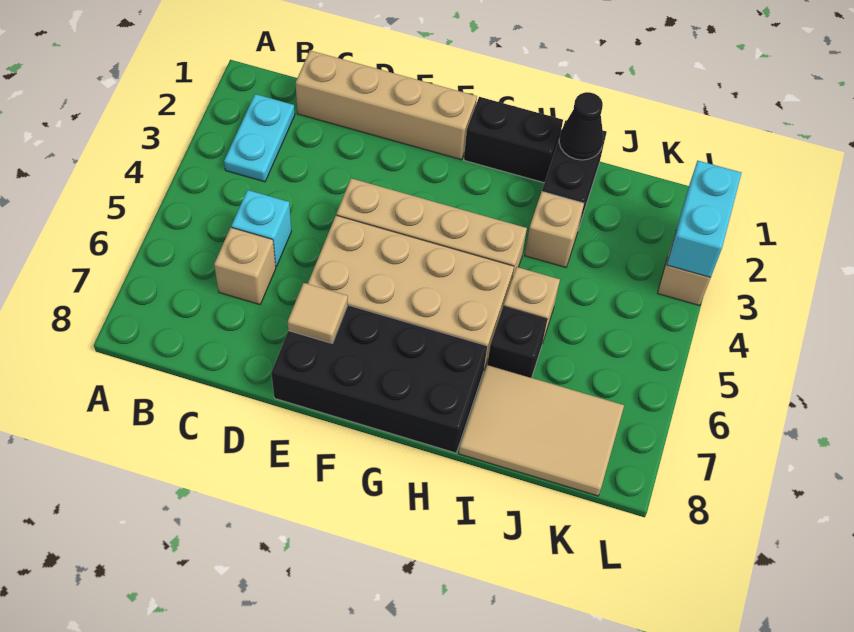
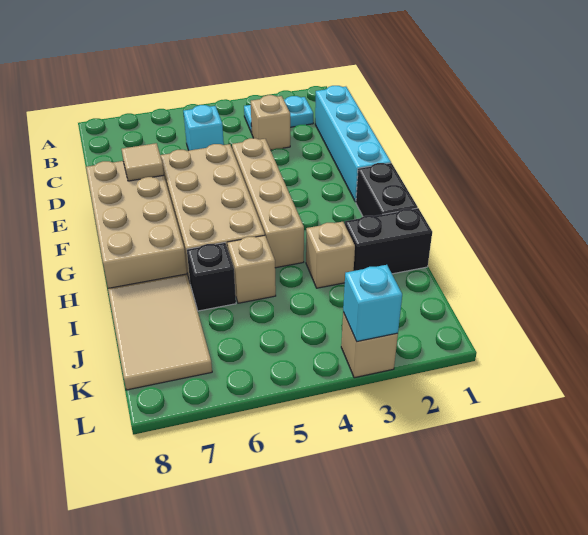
tan 1x4 brick [296,51,477,160] -> cyan 1x4 brick [315,86,391,202]
tan 1x1 brick [214,228,276,304] -> tan 1x1 brick moved to [251,95,290,150]
black 2x4 brick [271,305,487,453] -> tan 2x4 brick [86,161,187,288]
black 1x1 cone [559,92,603,160] -> none
cyan 1x2 brick [667,161,741,278] -> cyan 1x1 brick [343,265,402,342]

